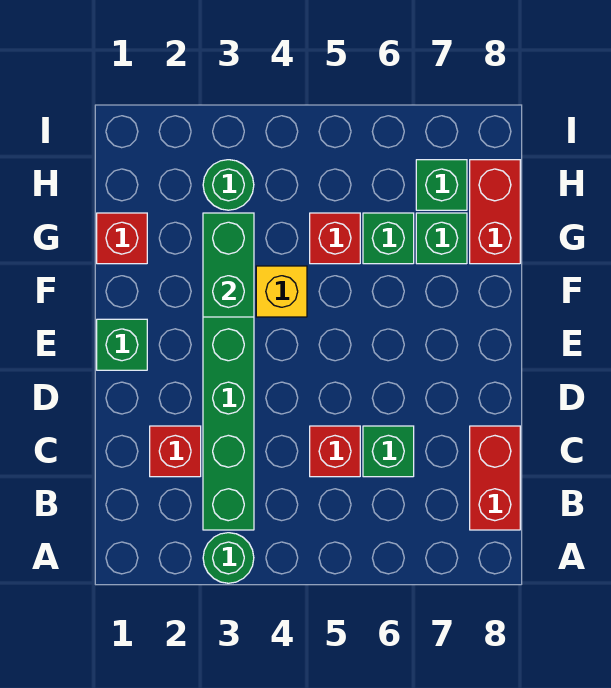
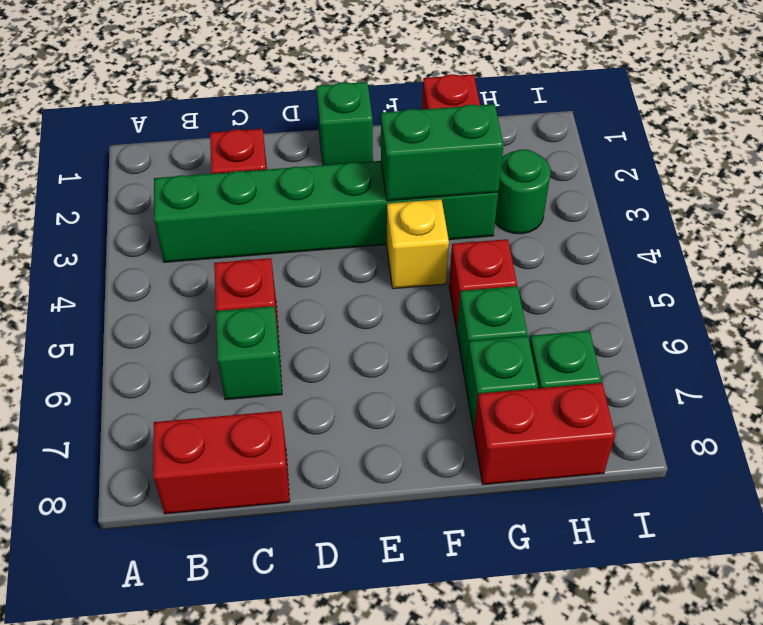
green 1x1 round brick [203,533,254,583] -> none

